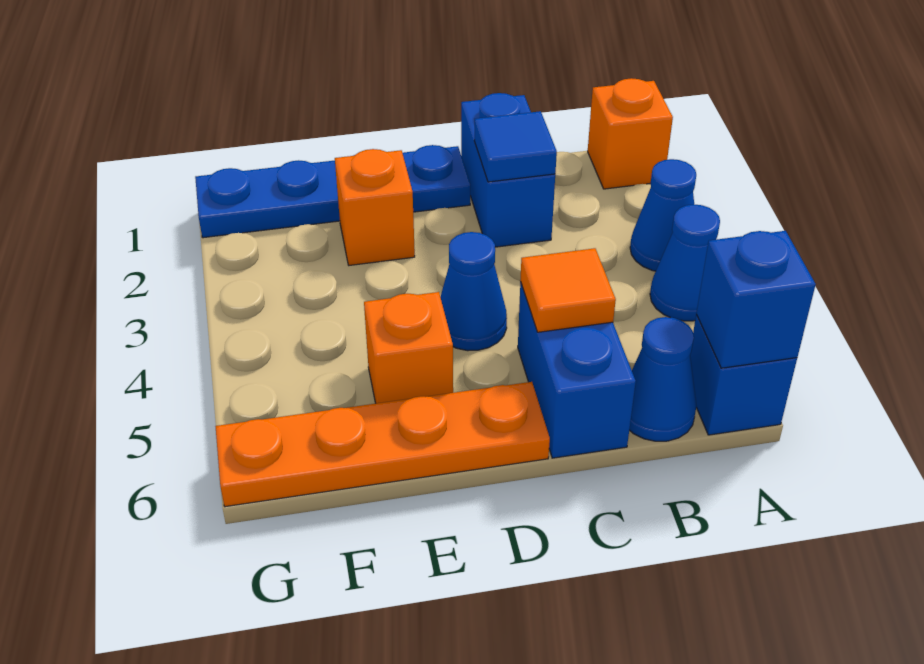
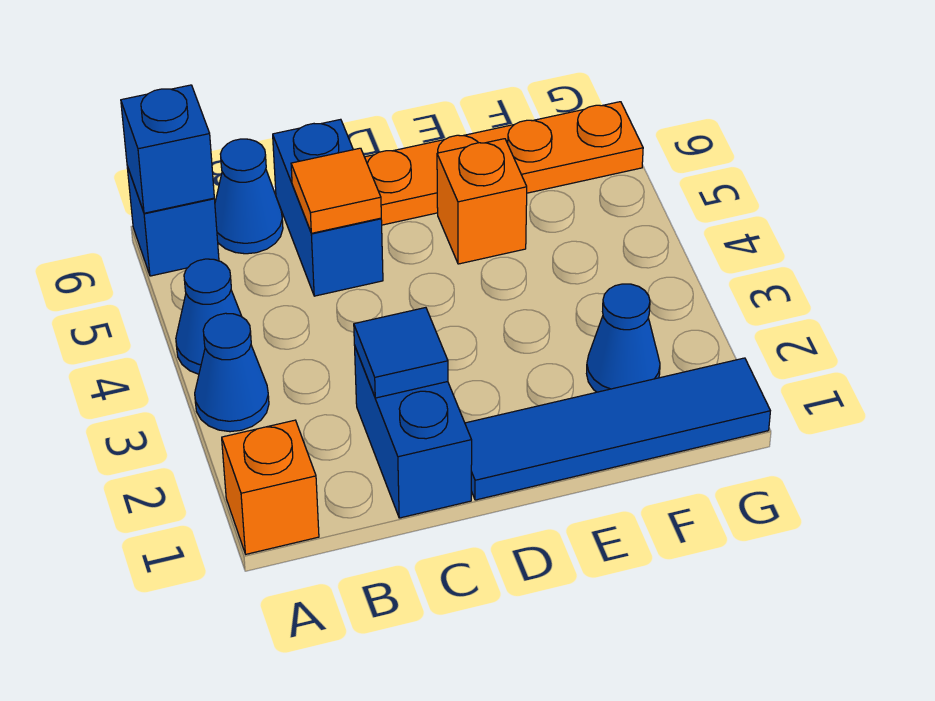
blue 1x4 plate [195,145,470,238] -> blue 1x4 tile [465,358,770,500]
blue 1x1 cone [440,232,507,351] -> blue 1x1 cone moved to [587,284,660,392]
orange 1x1 brick [335,149,415,265] -> none

